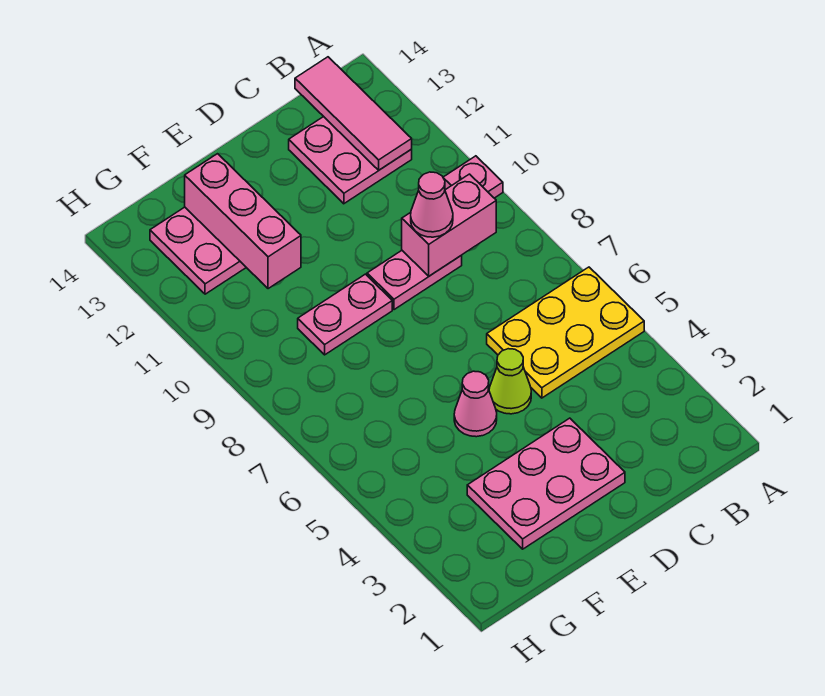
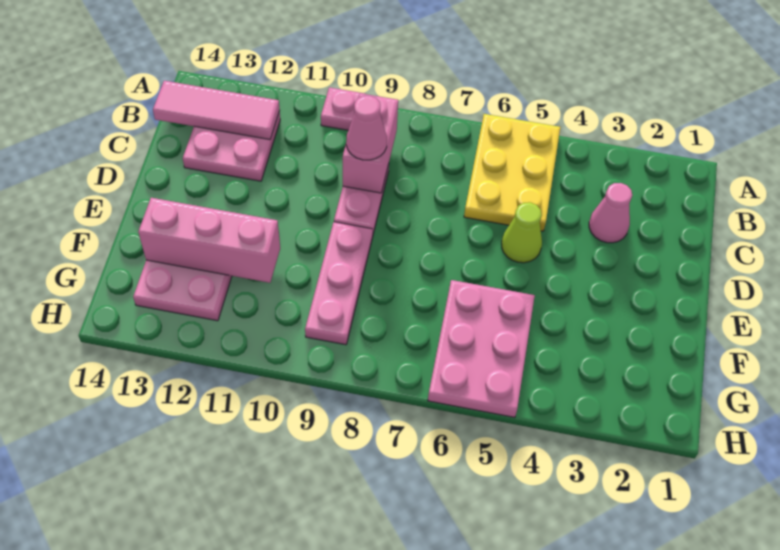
pink 2x3 plate [467,418,625,549] -> pink 2x3 plate moved to [428,280,535,417]
pink 1x1 cone [454,371,497,437] -> pink 1x1 cone moved to [589,183,632,243]
pink 1x2 plate [298,274,392,355] -> pink 1x3 plate [305,222,373,345]

